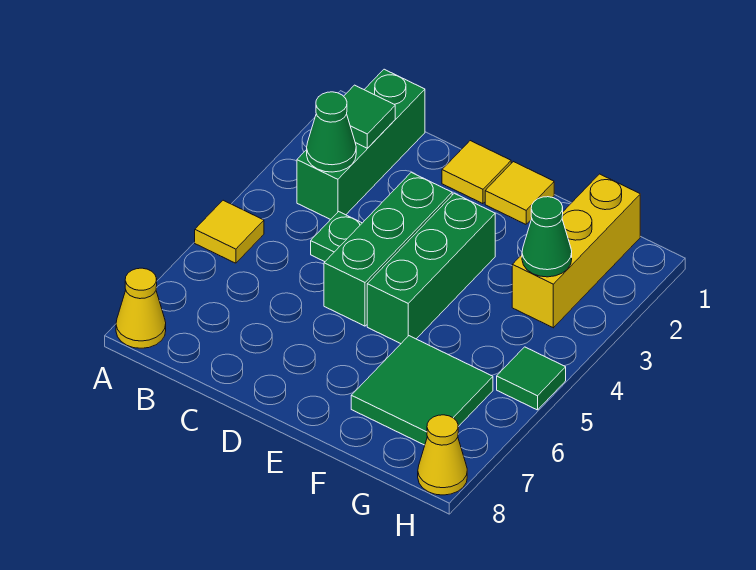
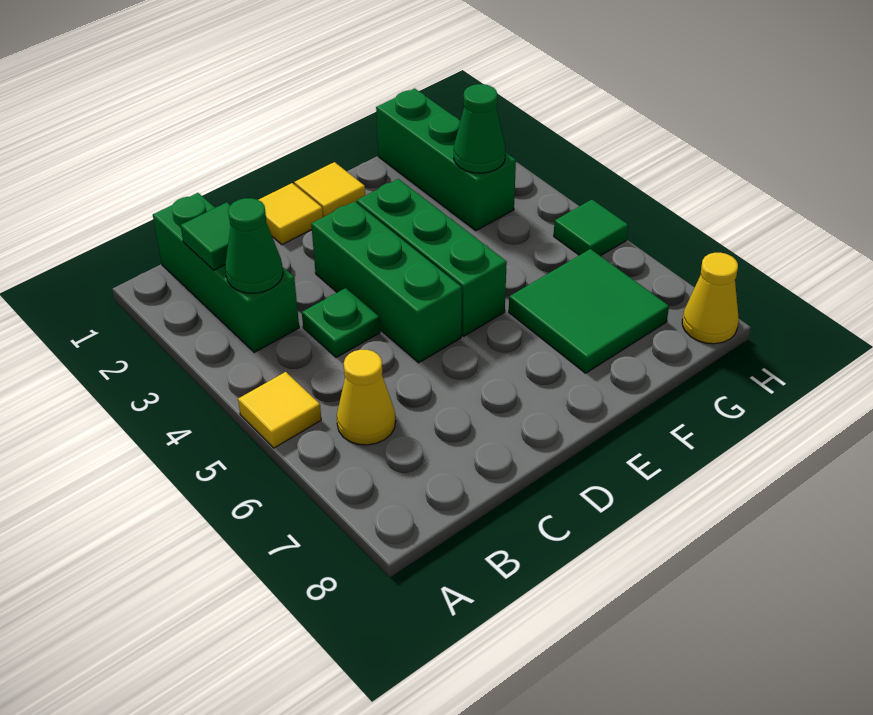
yellow 1x1 cone [116,268,166,348] -> yellow 1x1 cone moved to [337,350,396,445]
yellow 1x3 brick [512,174,640,328] -> green 1x3 brick [376,88,516,231]

